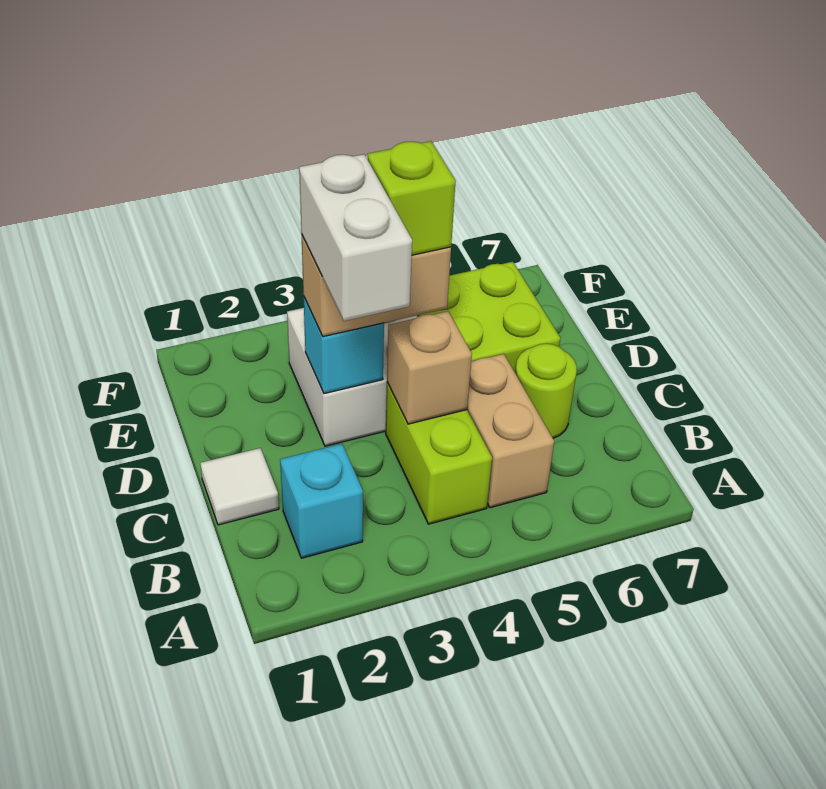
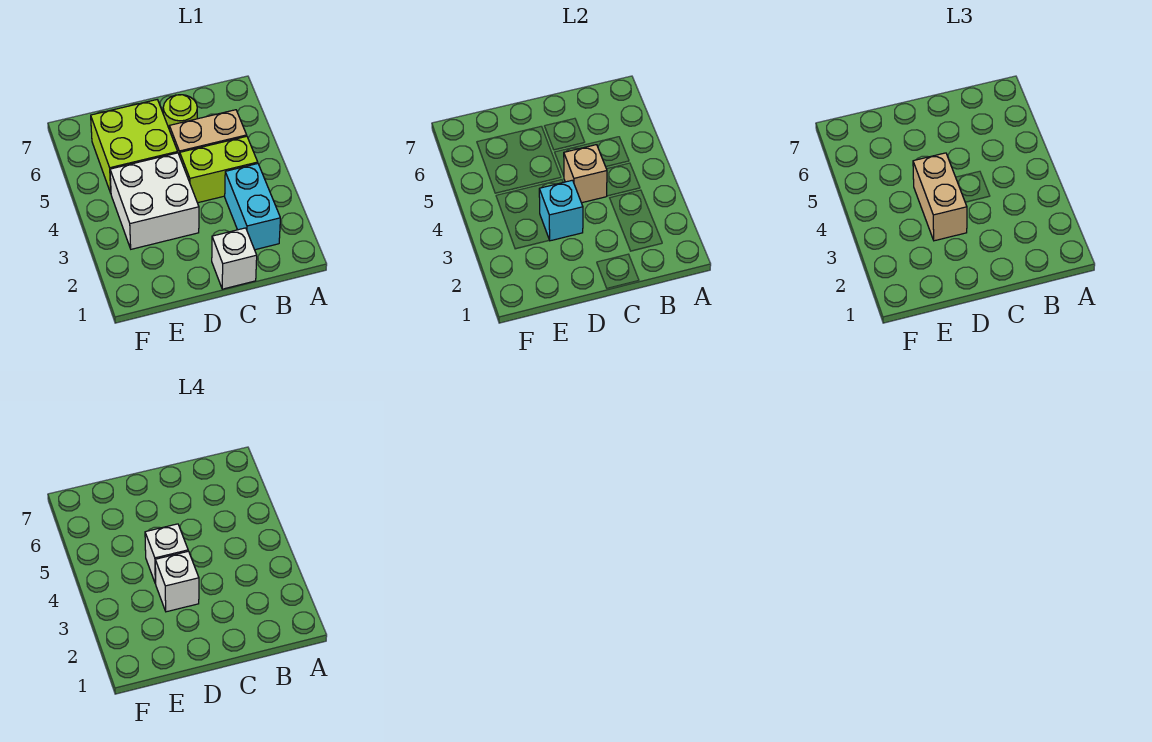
cyan 1x1 brick [280,444,363,558] -> cyan 1x2 brick [225,164,280,250]
white 1x1 tile [200,448,279,525] -> white 1x1 brick [212,228,257,289]
white 1x2 brick [299,154,412,321] -> white 1x1 brick [155,551,199,612]
lime 1x1 brick [368,141,456,255] -> white 1x1 brick [145,524,188,584]

